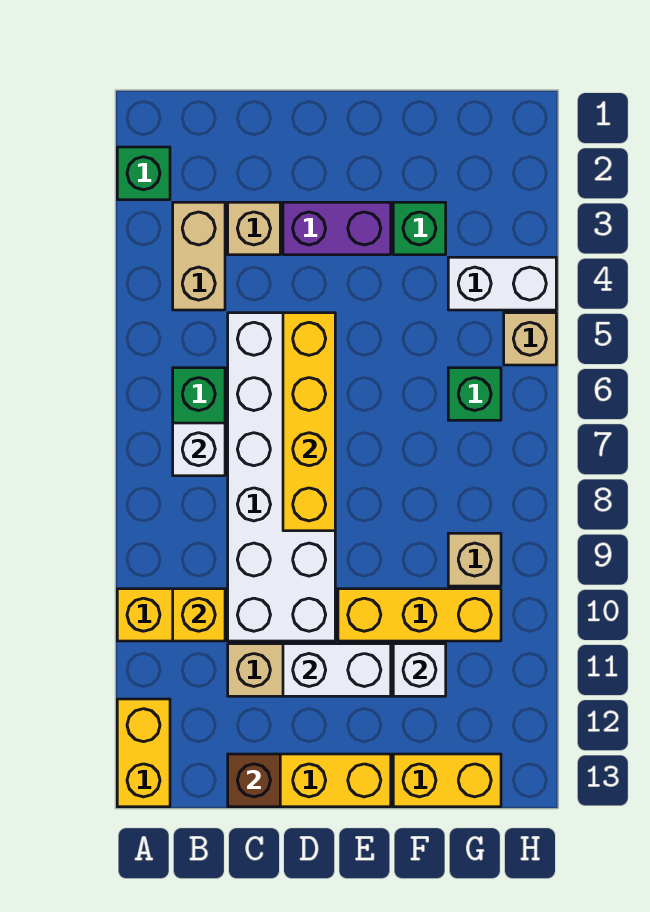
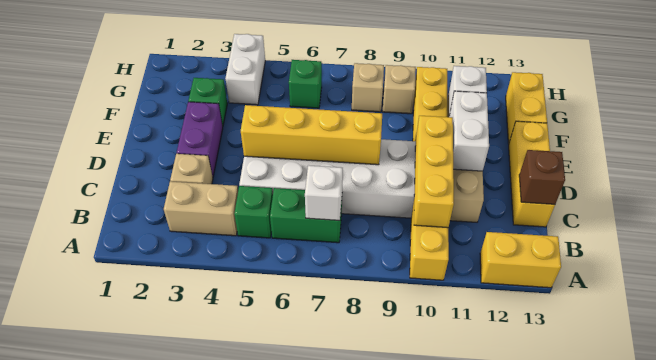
green 1x1 brick [117,147,170,200] -> green 1x1 brick moved to [234,186,273,238]
yellow 1x1 brick [173,589,225,641] -> yellow 1x3 brick [414,116,454,228]
tan 1x1 brick [504,313,556,365] -> tan 1x1 brick moved to [352,63,384,112]

